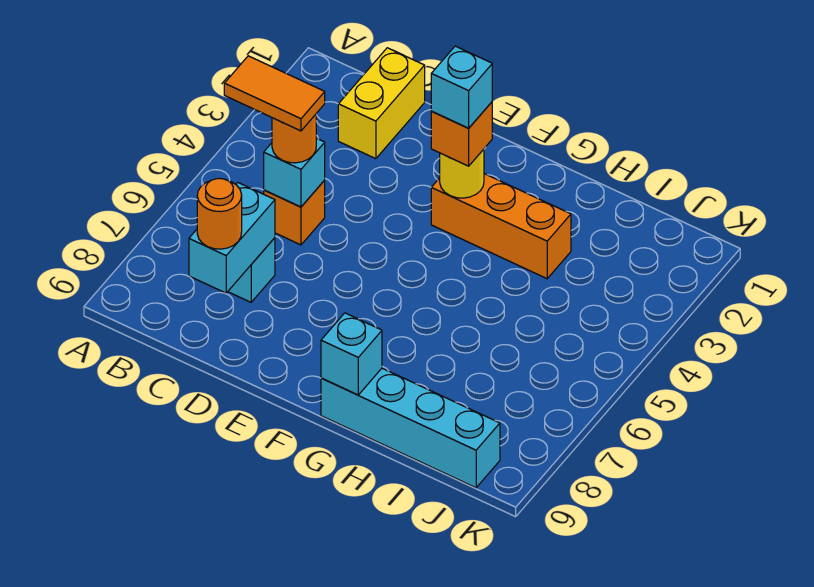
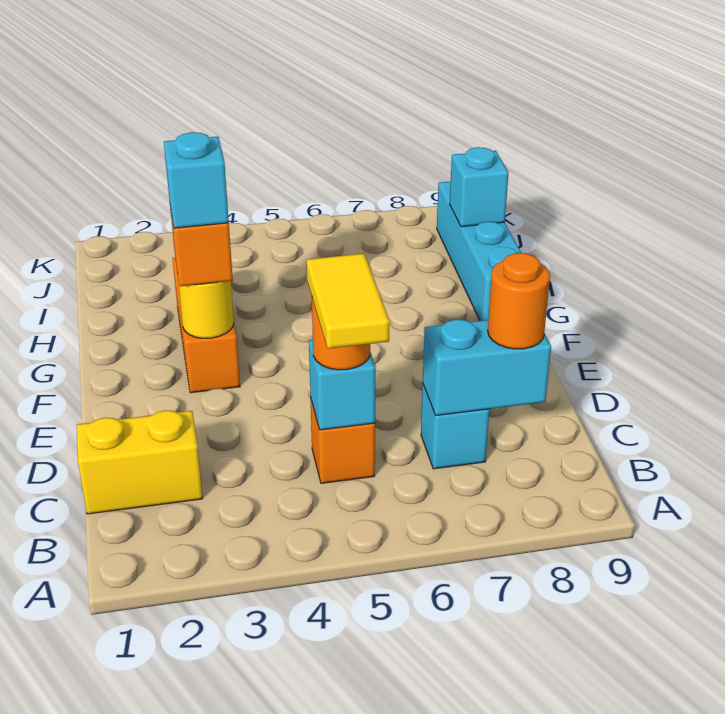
orange 1x2 tile [224,56,325,131] -> yellow 1x2 tile [306,253,389,349]
cyan 1x1 brick [321,313,382,395] -> cyan 1x1 brick moved to [450,147,508,227]

